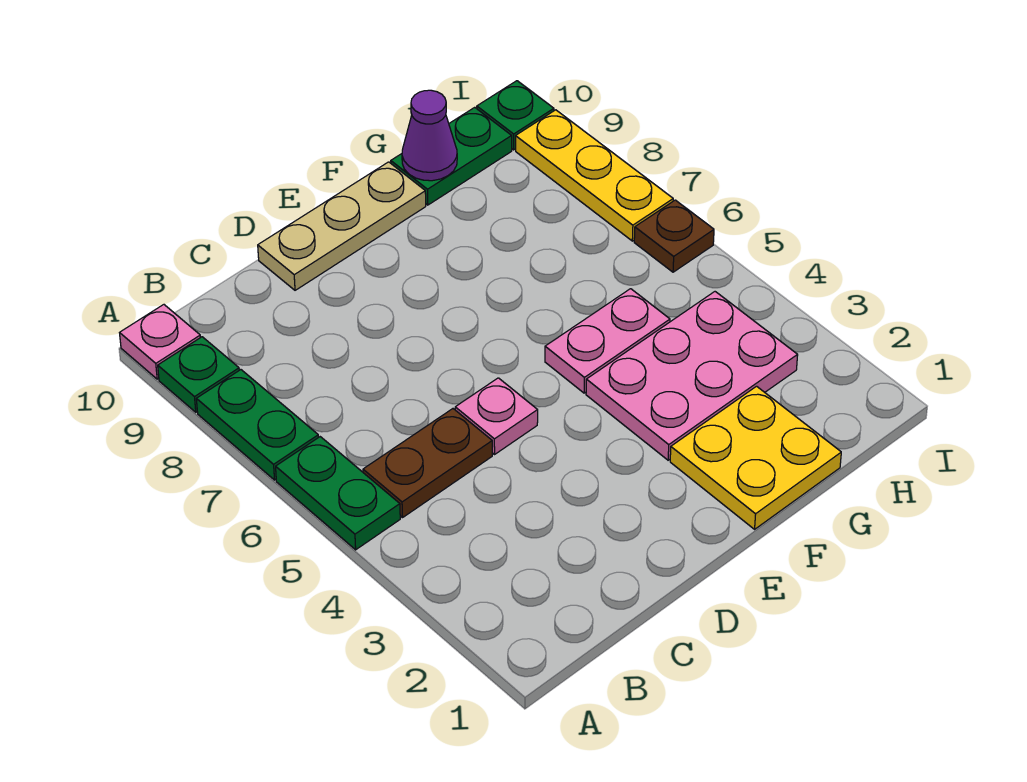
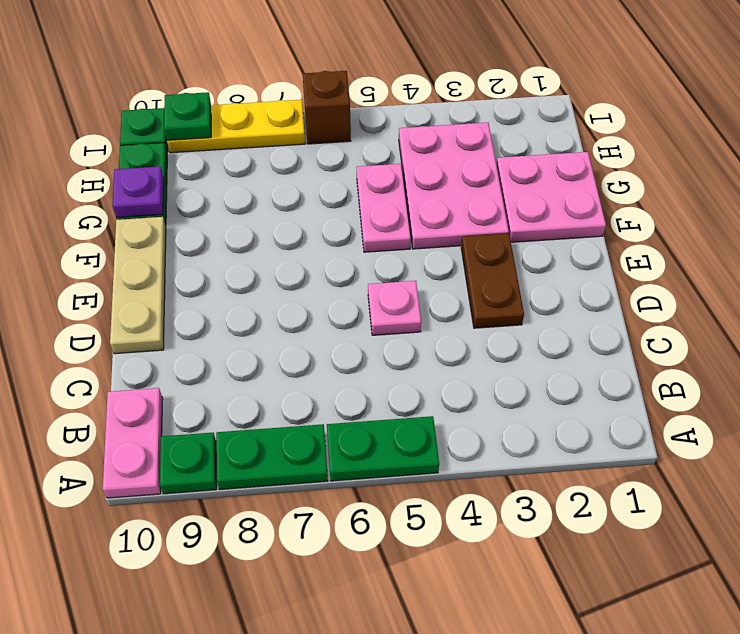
pink 1x1 plate [120,305,201,379] -> pink 1x2 plate [103,388,163,498]
brown 1x2 plate [363,409,492,518] -> brown 1x2 plate moved to [461,233,524,328]
yellow 2x2 plate [670,386,841,529] -> pink 2x2 plate [496,152,606,242]
purple 1x1 cone [402,90,457,181] -> purple 1x1 plate [112,166,164,218]
brown 1x1 plate [634,200,714,272] -> brown 1x1 brick [303,71,351,144]
none -> green 1x1 plate [164,92,211,140]

